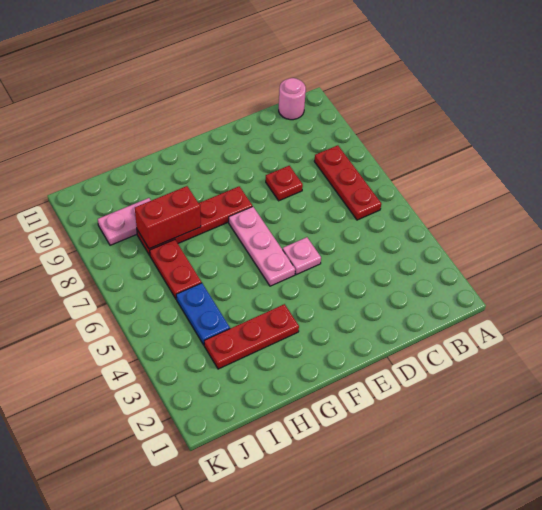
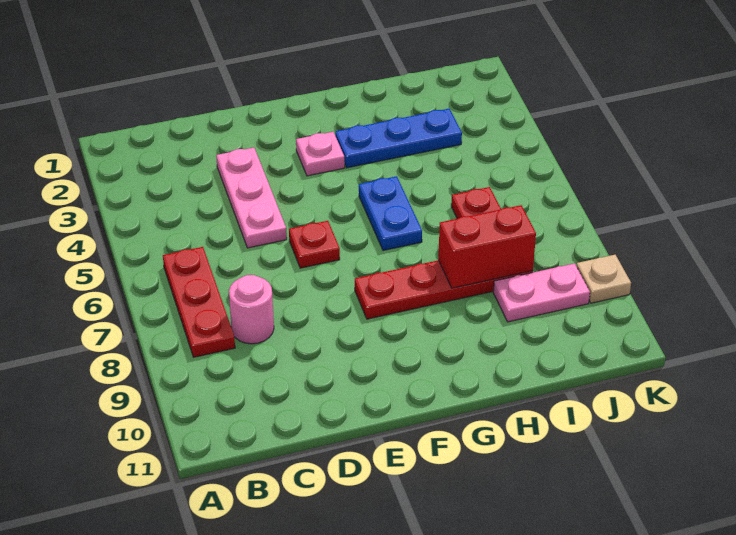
pink 1x1 round brick [279,78,306,120] -> pink 1x1 round brick moved to [229,275,274,344]
red 1x1 plate [266,166,303,201] -> red 1x1 plate moved to [289,221,340,268]
pink 1x1 plate [283,237,321,275] -> pink 1x1 plate moved to [296,132,345,176]
pink 1x3 plate [229,206,295,286] -> pink 1x3 plate moved to [216,148,287,248]
red 1x3 plate [204,304,299,369] -> blue 1x3 plate [335,109,462,168]
blue 1x2 plate [176,283,230,345] -> blue 1x2 plate moved to [359,176,422,251]
none -> tan 1x1 plate [576,255,631,303]

